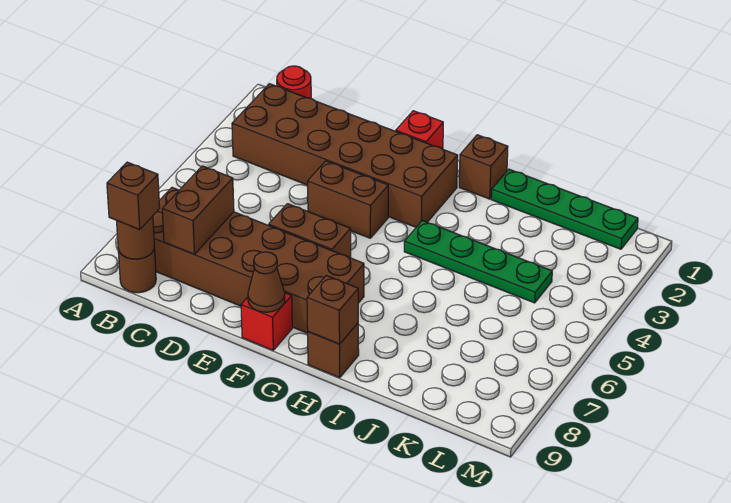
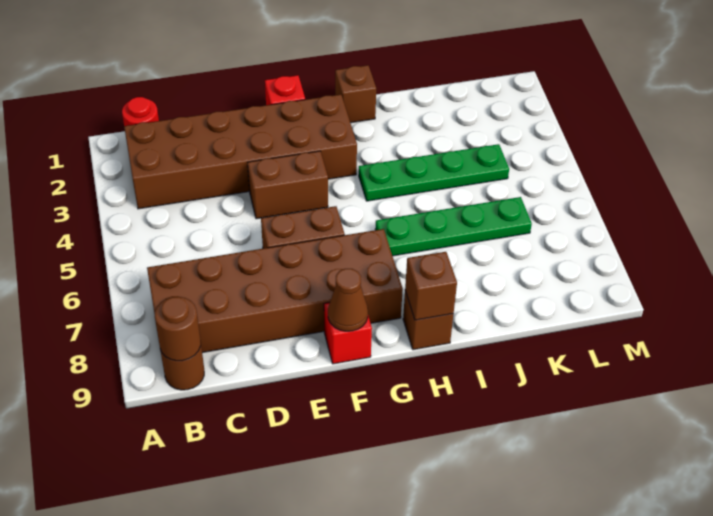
brown 1x1 brick [107,162,160,229] -> none
brown 1x2 brick [162,166,234,254] -> none
green 1x4 plate [491,169,638,249] -> green 1x4 plate moved to [375,197,532,256]

